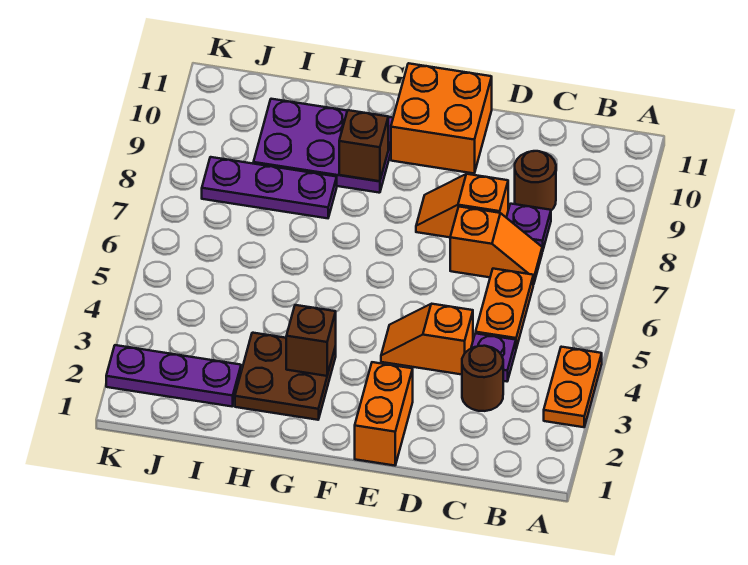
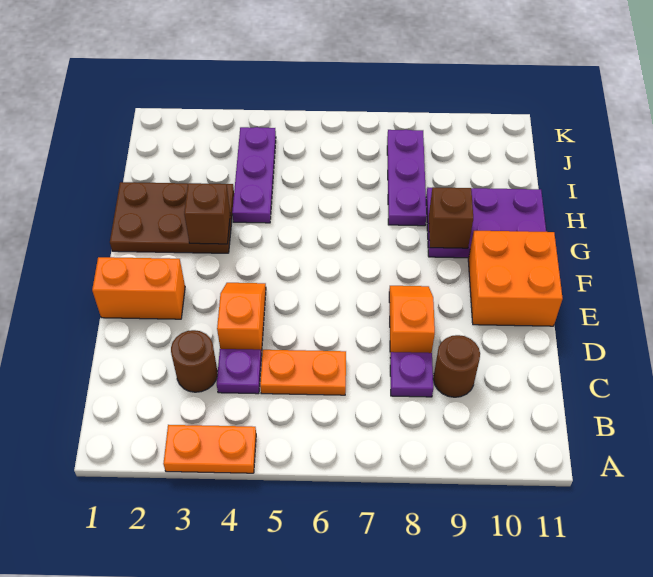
orange 1x2 slope [450,207,542,284] -> none
brown 2x2 plate [235,333,336,420] -> brown 2x3 plate [110,182,234,253]
purple 2x3 plate [253,99,393,193] -> purple 2x3 plate turned to [426,187,546,258]
purple 1x3 plate [106,345,241,407] -> purple 1x3 plate moved to [232,127,276,223]

